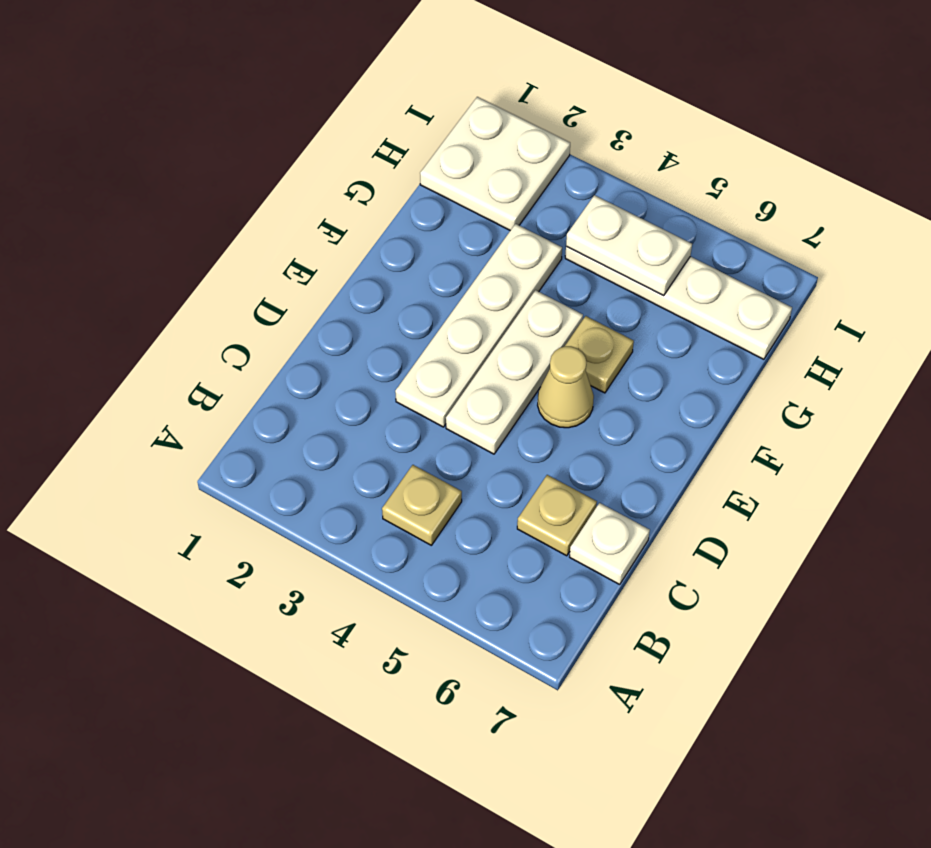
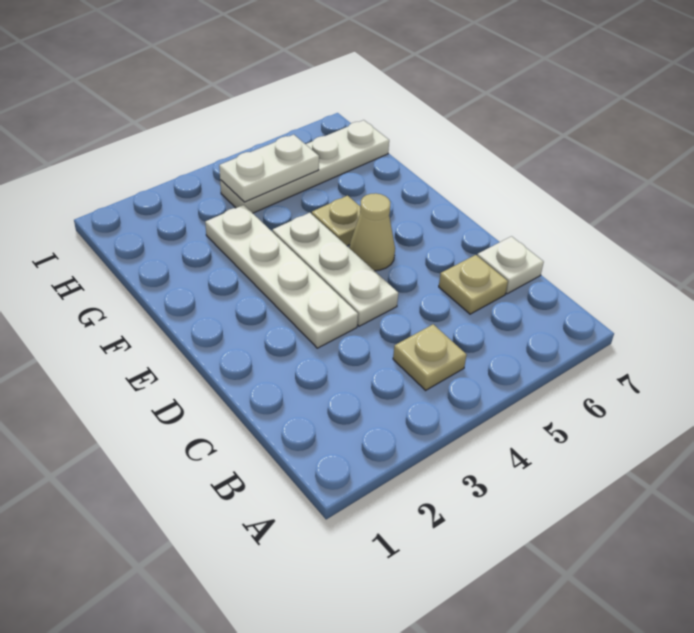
white 2x2 plate [420,97,570,230] -> none

